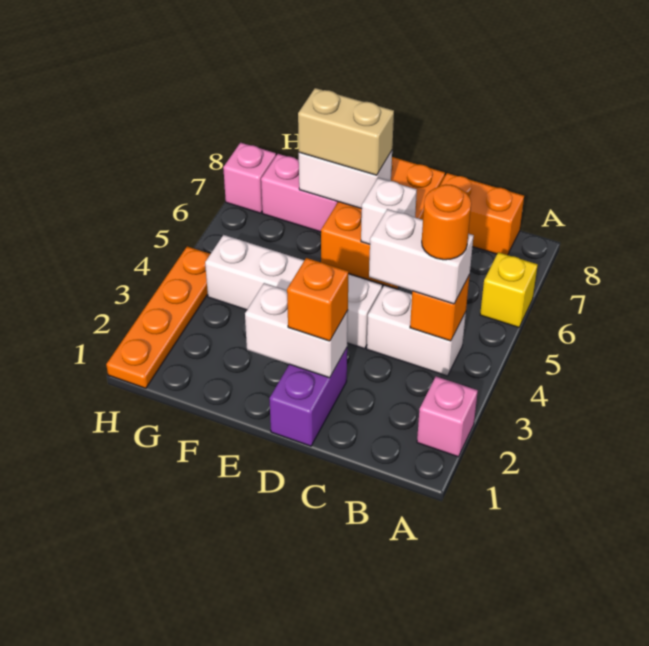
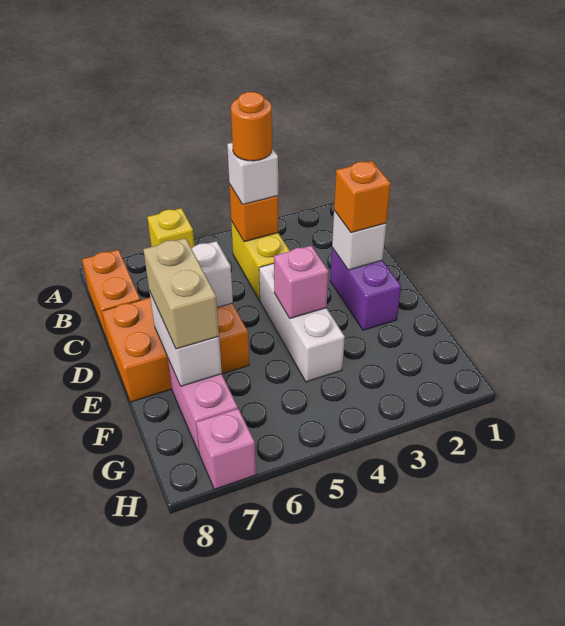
pink 1x1 brick [417,377,478,457] -> pink 1x1 brick moved to [274,246,328,318]
white 1x2 brick [367,286,466,376] -> yellow 1x2 brick [231,221,290,300]
white 1x2 brick [369,209,474,304] -> white 1x1 brick [227,143,278,205]
purple 1x2 brick [269,348,347,446] -> purple 1x2 brick turned to [330,248,401,330]
white 1x2 brick [245,283,348,378] -> white 1x1 brick [332,210,386,270]
white 1x4 brick [205,235,382,349] -> white 1x3 brick [259,263,345,382]
orange 1x4 plate [106,246,210,388] -> none

